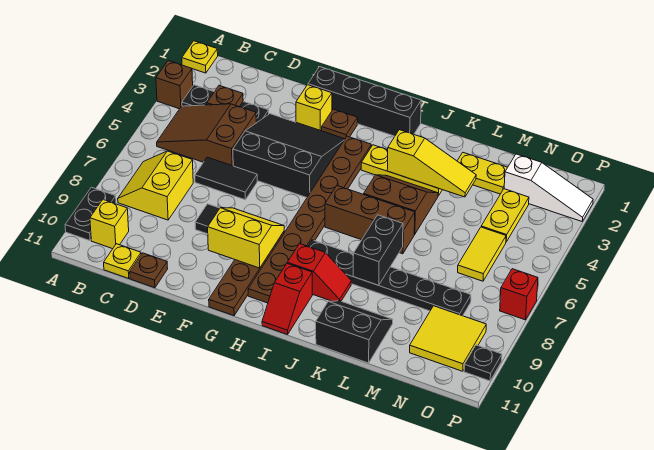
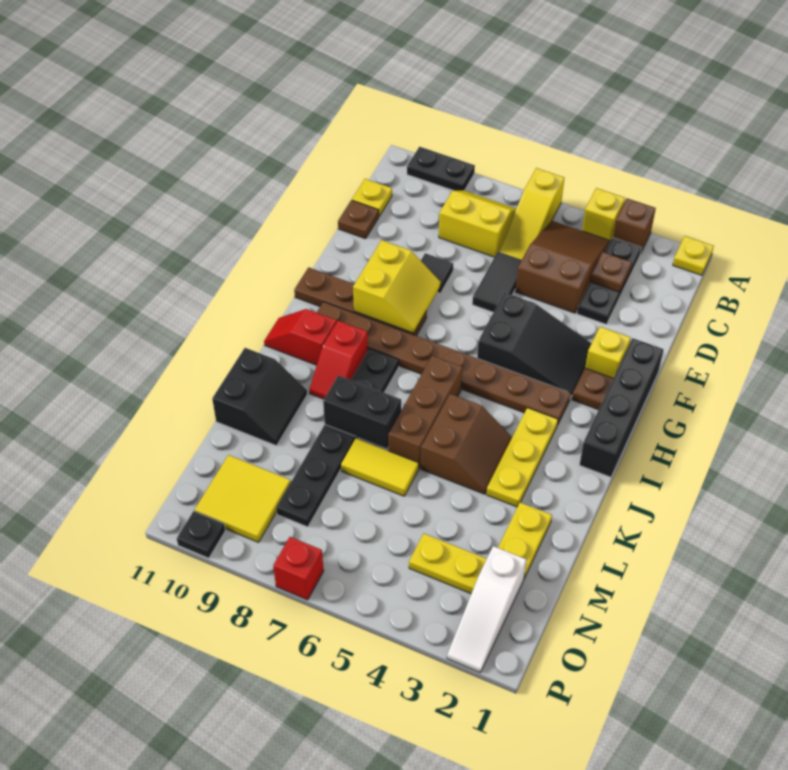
yellow 1x1 brick [90,200,129,249] -> yellow 1x1 brick moved to [582,188,625,241]
black 3x3 slope [233,114,345,198] -> black 2x3 slope [477,293,592,399]
yellow 1x3 slope [387,130,476,197] -> yellow 1x3 slope moved to [499,168,564,260]
yellow 1x2 tile [458,227,506,281] -> yellow 1x2 tile moved to [341,438,419,496]

